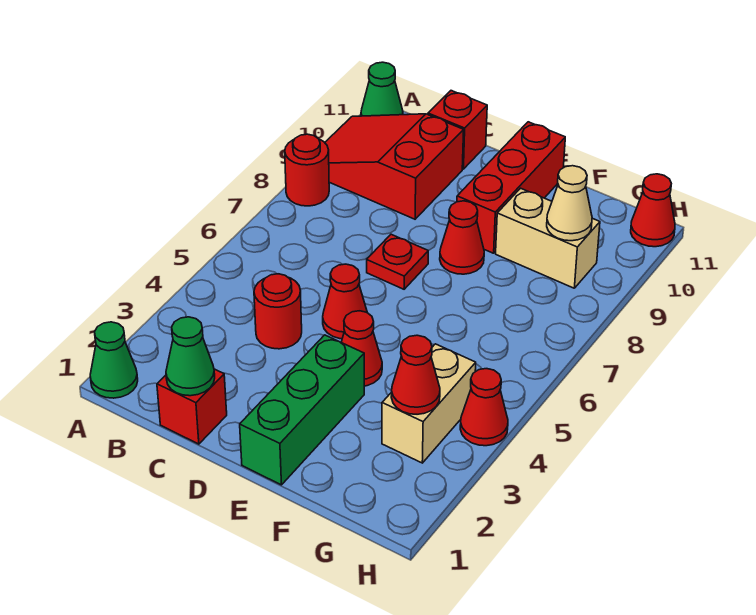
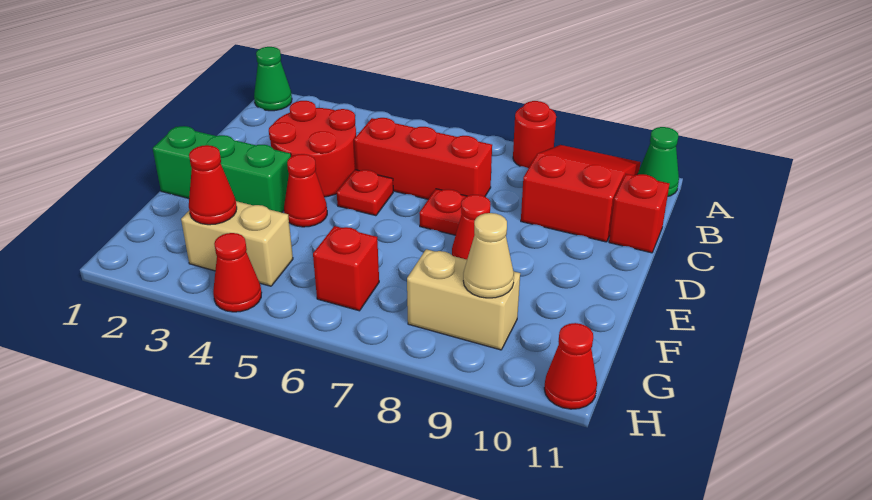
red 1x1 brick [157,369,227,444] -> red 1x1 brick moved to [313,226,379,311]
green 1x1 cone [166,317,215,396] -> none
red 1x1 round brick [254,274,302,349] -> red 2x2 round brick [269,101,356,197]
red 1x1 cone [323,264,367,339] -> red 1x1 plate [337,170,393,216]
red 1x3 brick [457,122,565,253] -> red 1x3 brick moved to [354,118,492,199]
tan 1x2 brick [496,188,600,288] -> tan 1x2 brick turned to [407,249,520,350]

